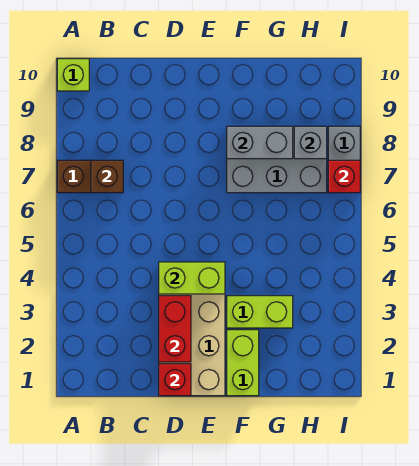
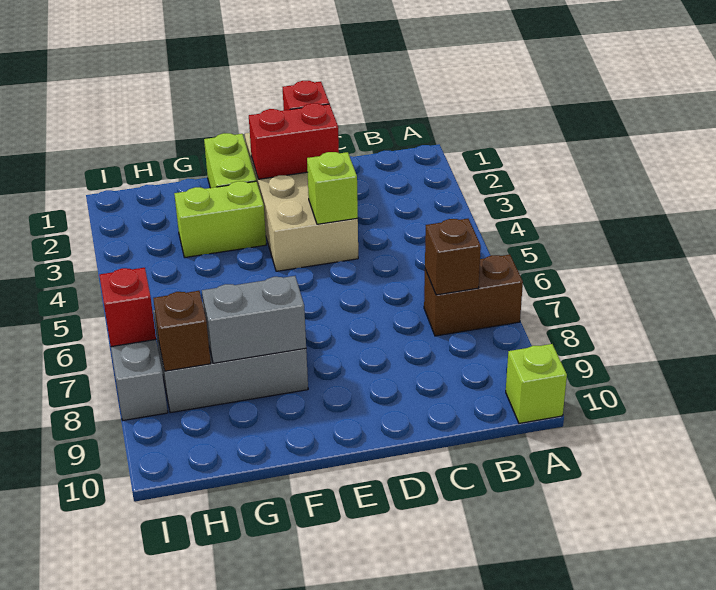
red 1x2 brick [159,296,191,362] -> red 1x2 brick turned to [249,103,339,179]
lime 1x2 brick [159,262,225,294] -> lime 1x1 brick [307,152,358,224]
grey 1x1 brick [294,126,327,159] -> brown 1x1 brick [153,291,211,371]

